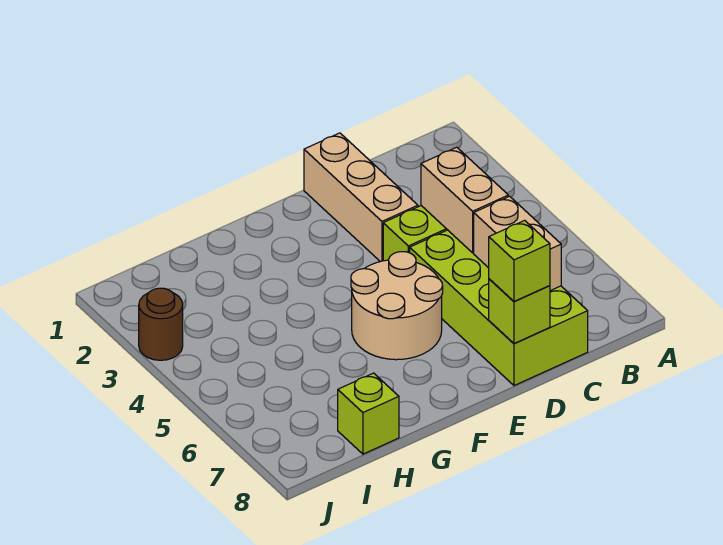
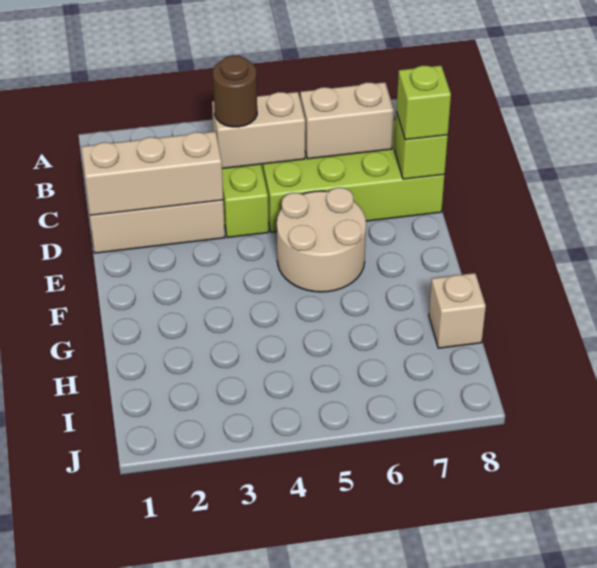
none -> tan 1x3 brick [82,132,223,215]
lime 1x1 brick [338,373,399,454] -> tan 1x1 brick [429,273,486,348]
brown 1x1 round brick [139,288,183,360] -> brown 1x1 round brick moved to [213,55,257,127]

